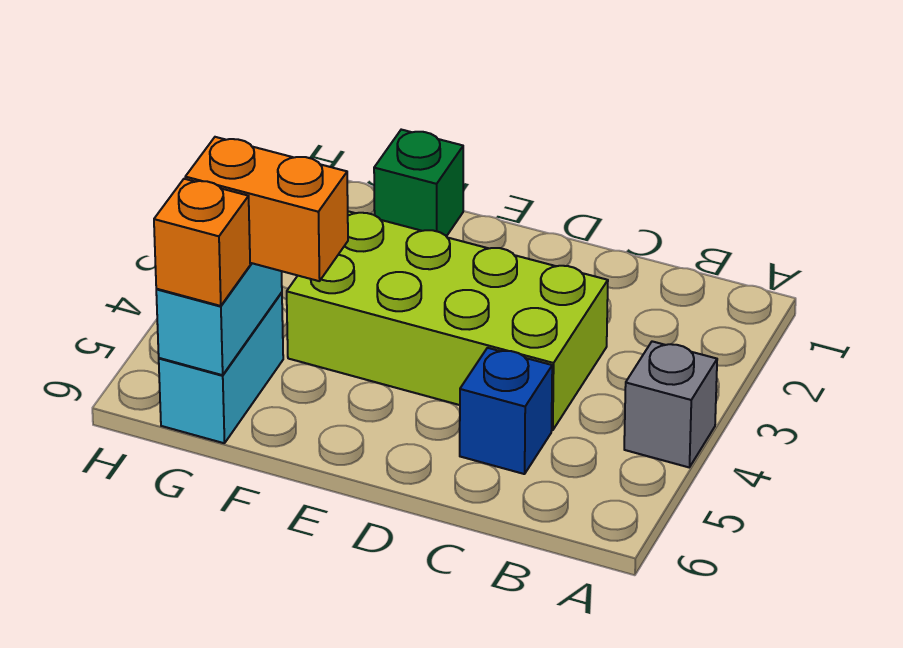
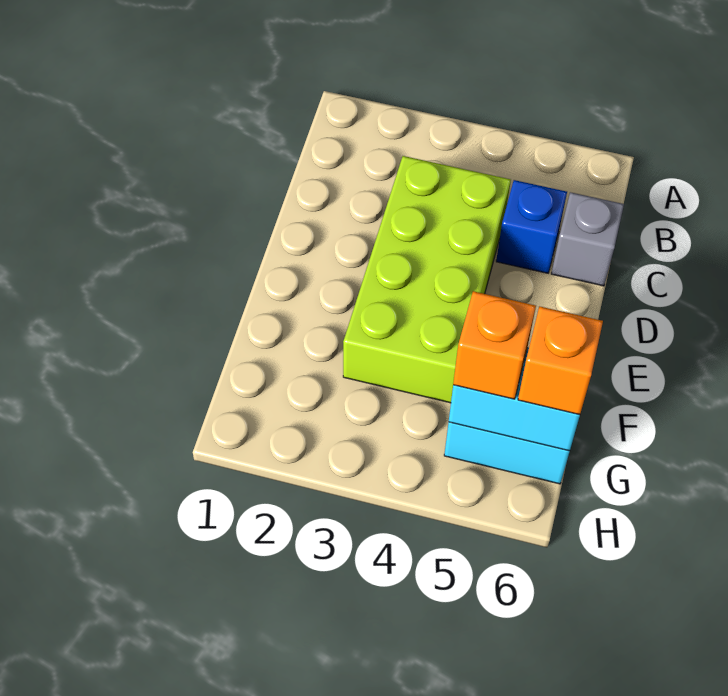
grey 1x1 brick [624,341,717,467] -> grey 1x1 brick moved to [551,192,624,286]
green 1x1 brick [374,130,463,236] -> none
orange 1x2 brick [185,137,348,281] -> orange 1x1 brick [453,291,536,399]

